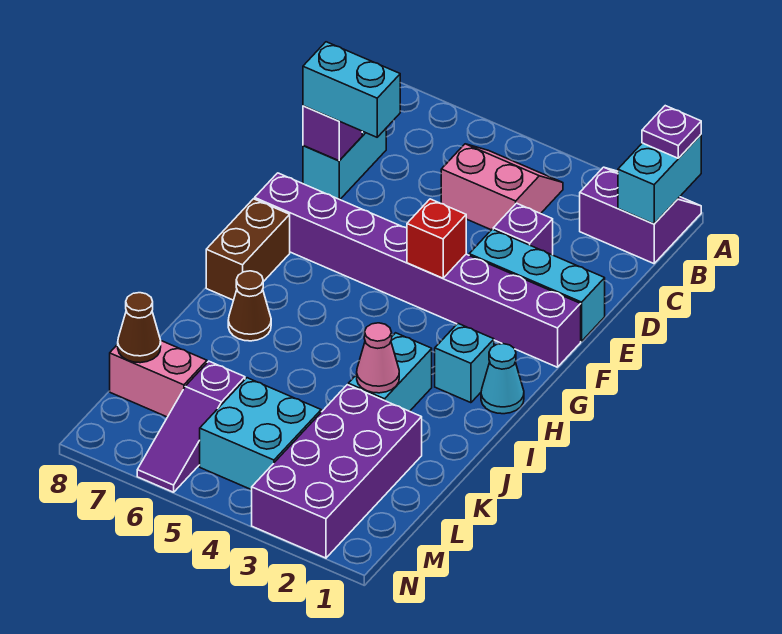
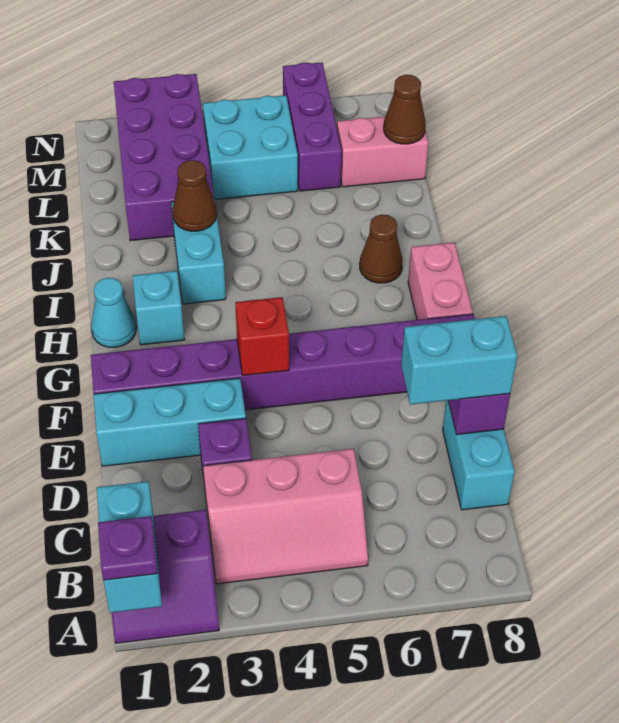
pink 2x2 slope [441,144,563,230] -> pink 2x3 slope [203,449,368,584]
brown 1x2 brick [206,199,290,300] -> pink 1x2 brick [408,242,473,320]
pink 1x1 cone [357,323,399,393] -> brown 1x1 cone [173,160,217,231]
purple 1x3 slope [137,361,245,492] -> purple 1x3 brick [283,63,342,191]

